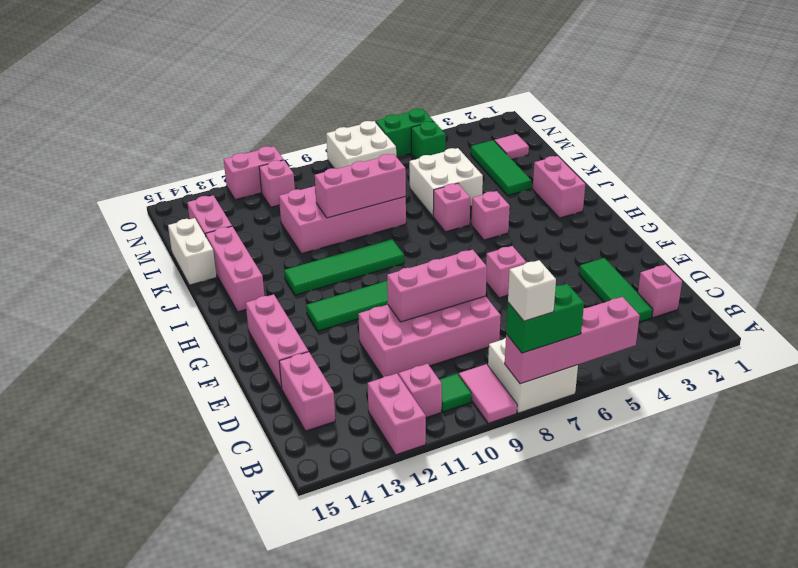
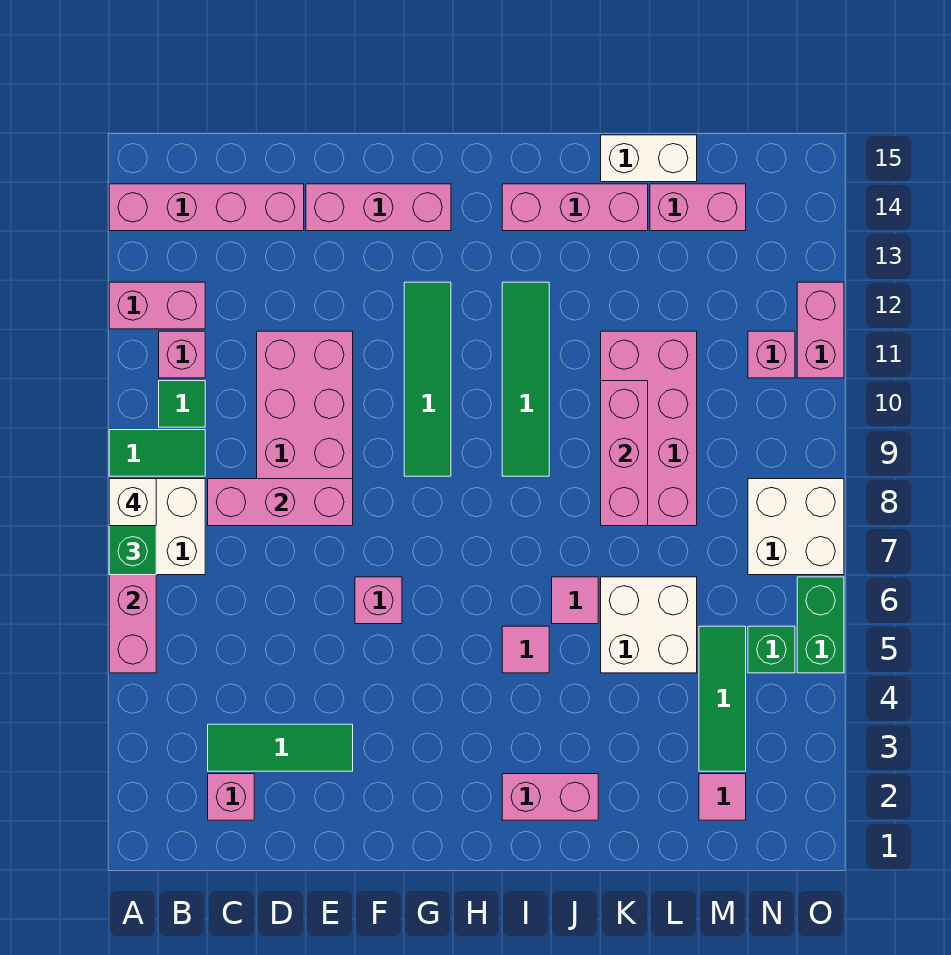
pink 1x2 tile [459,364,517,423] -> green 1x2 tile [109,430,205,476]
pink 1x2 brick [279,352,335,431] -> pink 1x4 brick [109,184,304,231]
pink 1x3 brick [387,250,487,322] -> pink 1x3 brick turned to [208,479,353,526]
pink 1x1 brick [472,191,510,240] -> pink 1x1 tile [502,626,549,673]
pink 1x1 brick [433,183,470,232] -> pink 1x1 tile [552,577,598,624]
green 1x3 tile [471,140,531,195] -> green 1x3 tile turned to [699,626,746,771]

